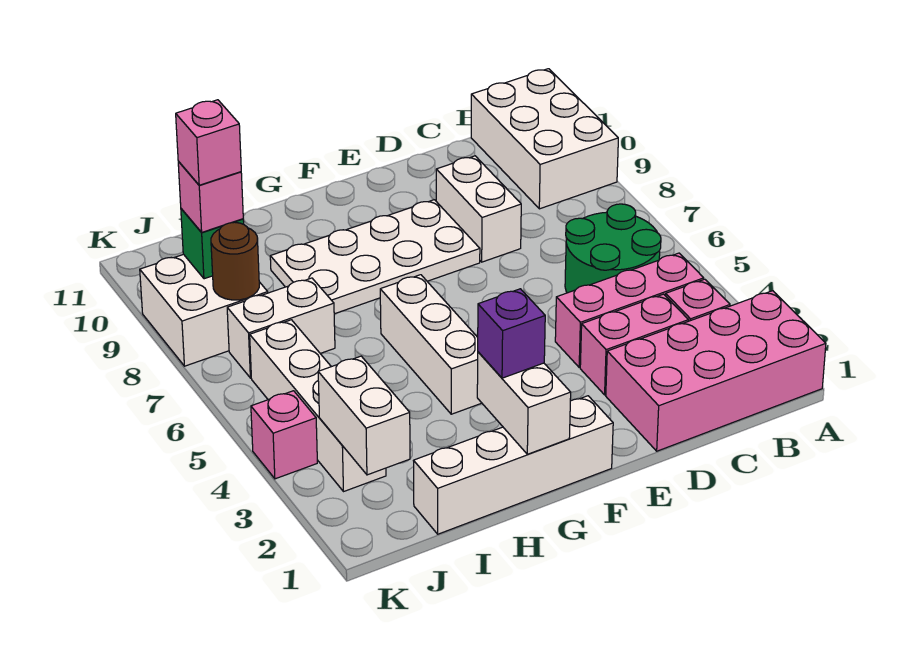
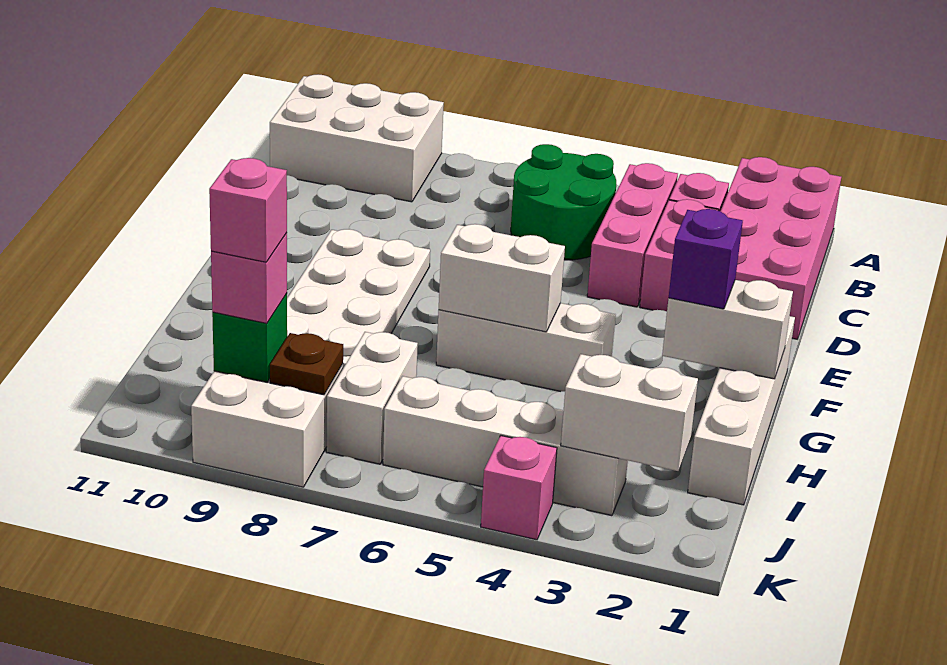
white 1x2 brick [436,156,521,262] -> white 1x2 brick moved to [439,224,565,332]
brown 1x1 round brick [211,222,259,300] -> brown 1x1 plate [270,333,343,395]

